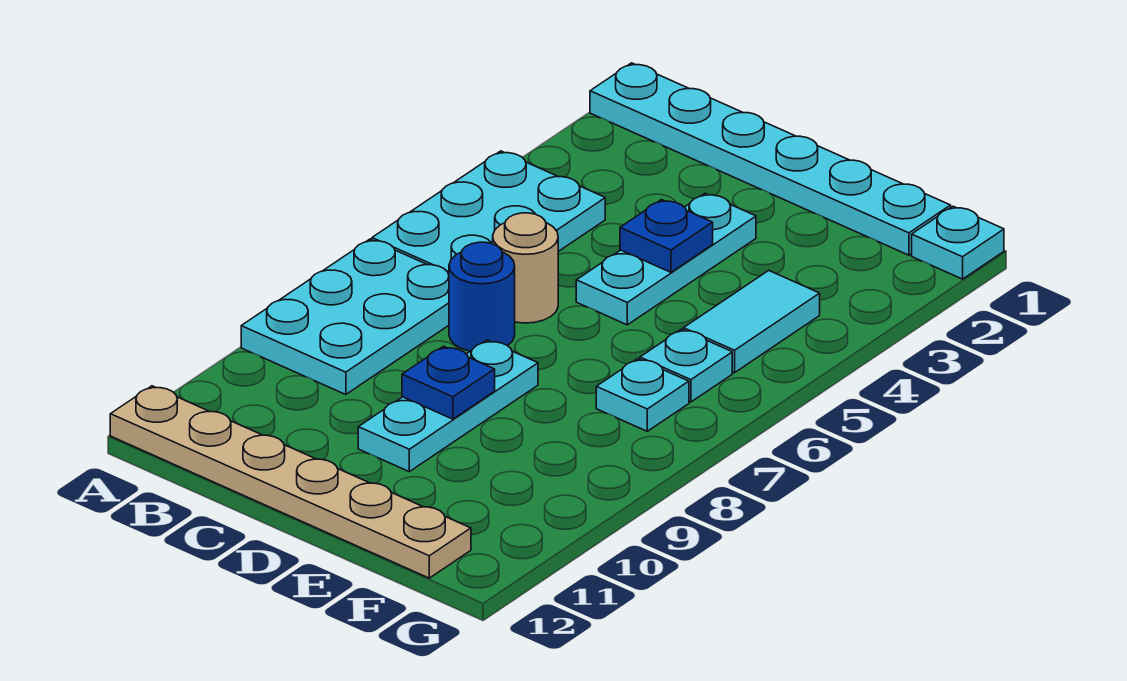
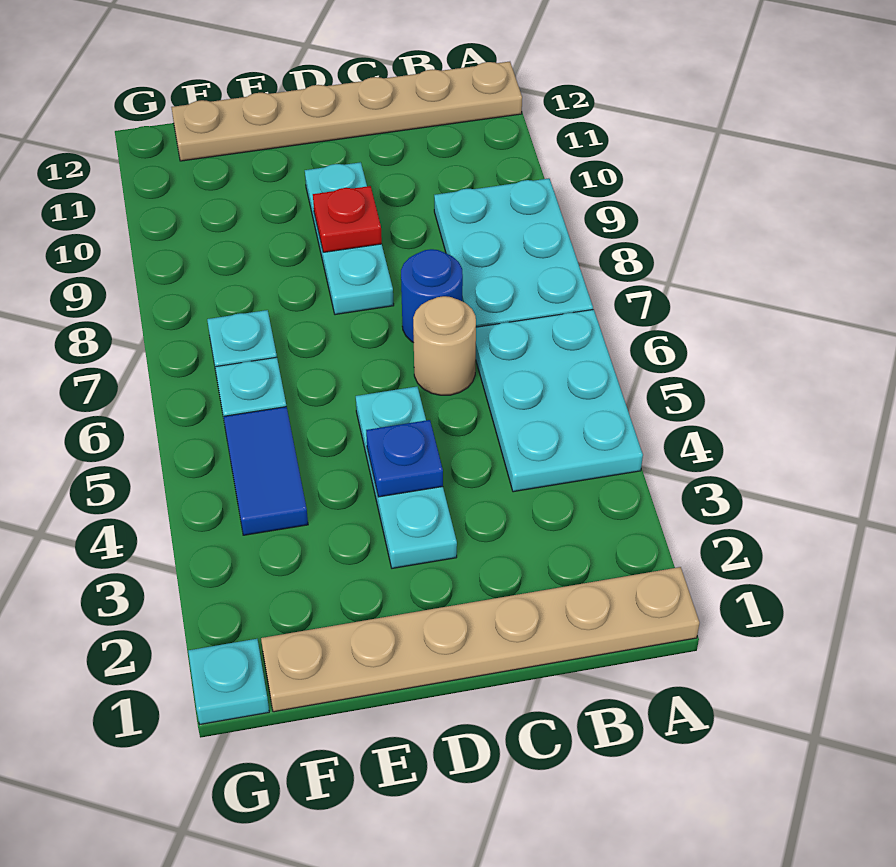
cyan 1x6 plate [590,63,951,255] -> tan 1x6 plate [261,567,699,712]
blue 1x1 plate [402,346,495,419] -> red 1x1 plate [313,186,382,252]
cyan 1x2 tile [684,270,820,373] -> blue 1x2 tile [224,407,308,535]

